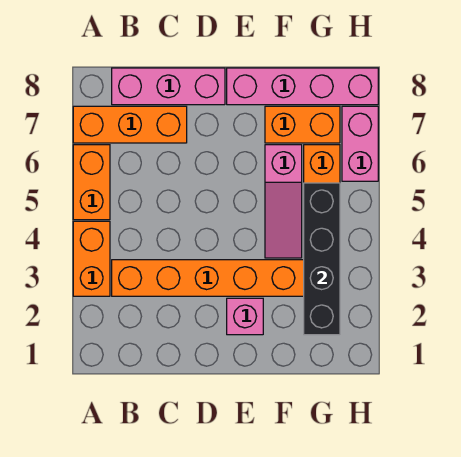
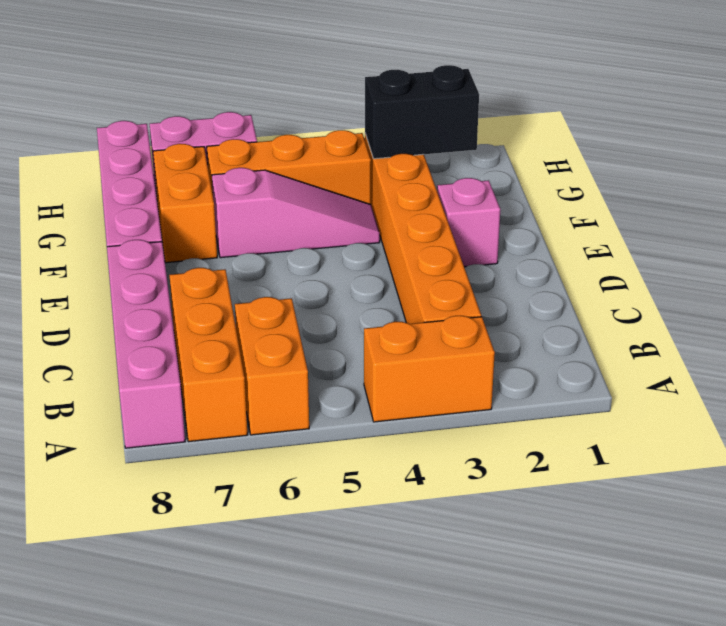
orange 1x2 brick [73,145,110,220] -> orange 1x2 brick turned to [235,297,309,435]
pink 1x3 brick [112,68,225,105] -> pink 1x4 brick [107,240,185,448]
black 1x4 brick [304,183,340,335] -> black 1x2 brick [365,65,479,159]

